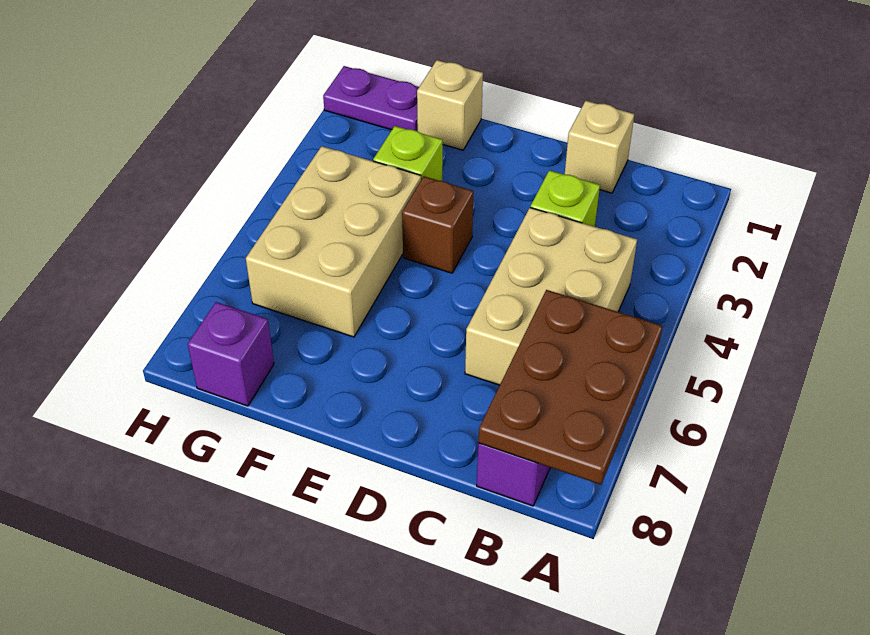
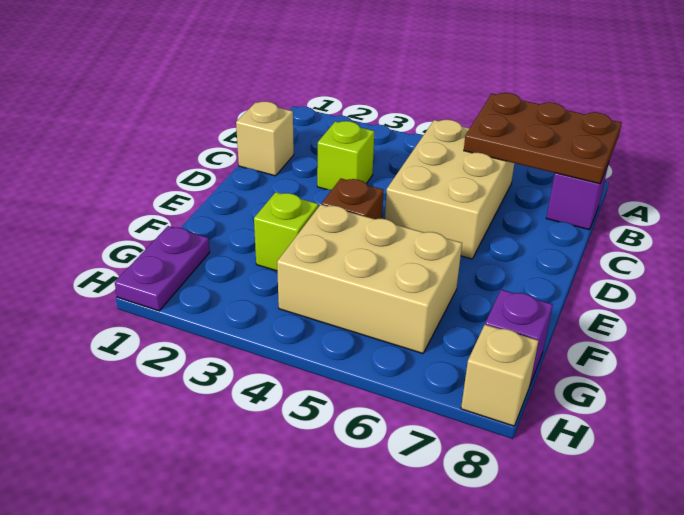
tan 2x3 brick [465,208,637,385] -> tan 2x3 brick turned to [385,120,514,259]
tan 1x1 brick [417,60,483,150] -> tan 1x1 brick moved to [461,325,538,426]

